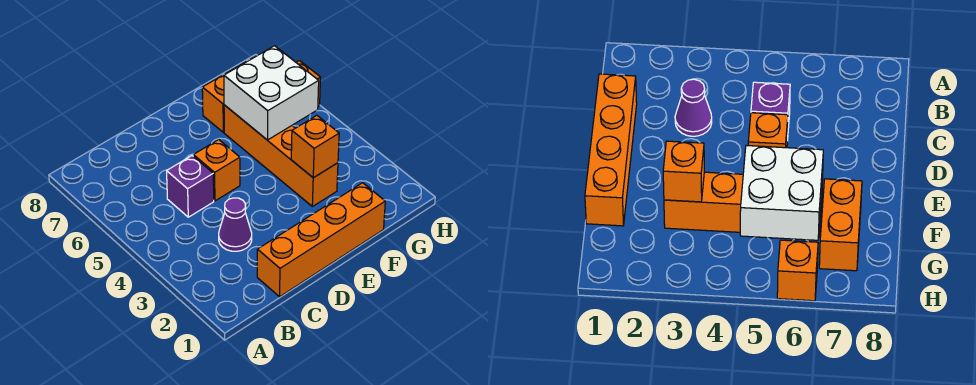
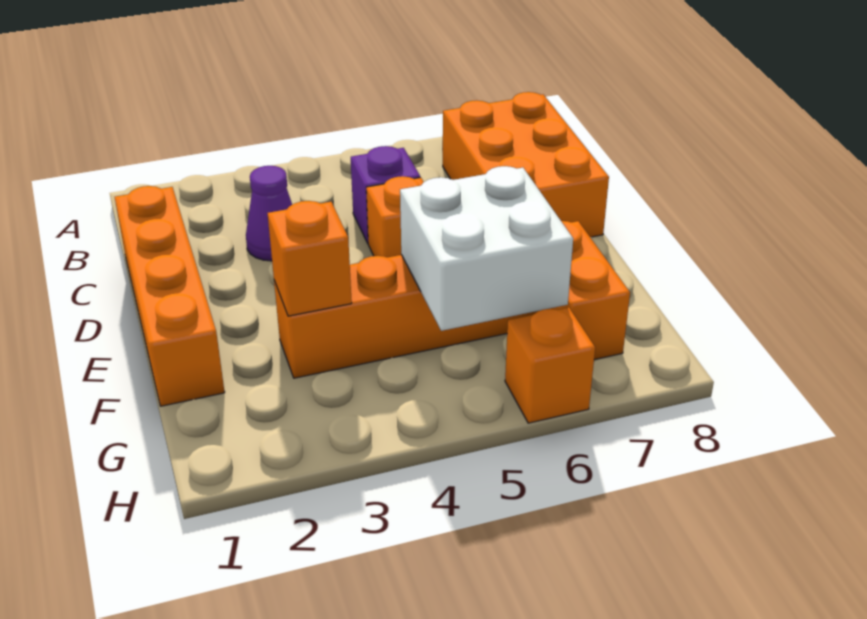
none -> orange 2x3 brick [443,92,609,237]

